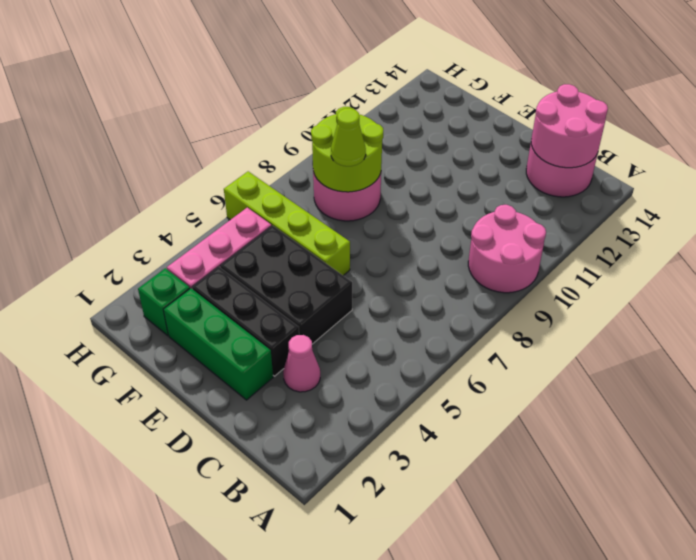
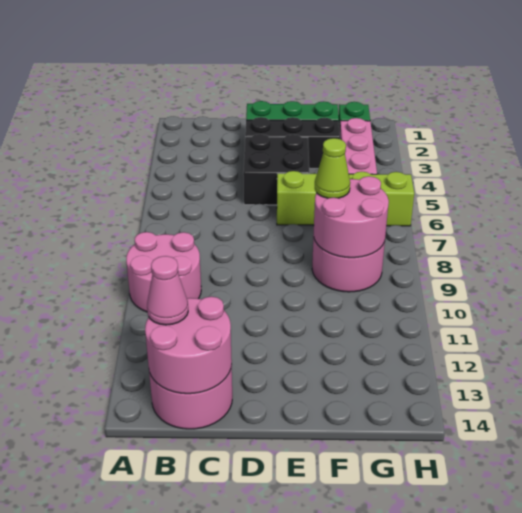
pink 1x1 cone [283,335,320,392] -> pink 1x1 cone moved to [147,256,188,325]
black 2x3 brick [220,226,352,344] -> black 2x2 brick [243,134,309,205]
lime 2x2 round brick [311,107,383,192] -> pink 2x2 round brick [314,176,389,258]

